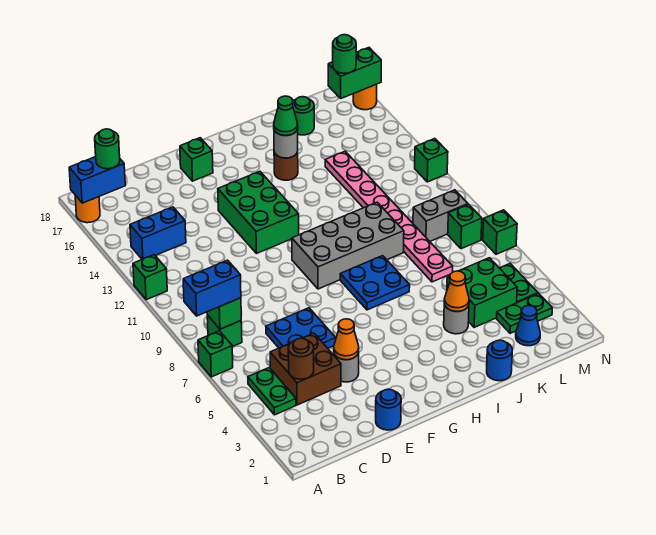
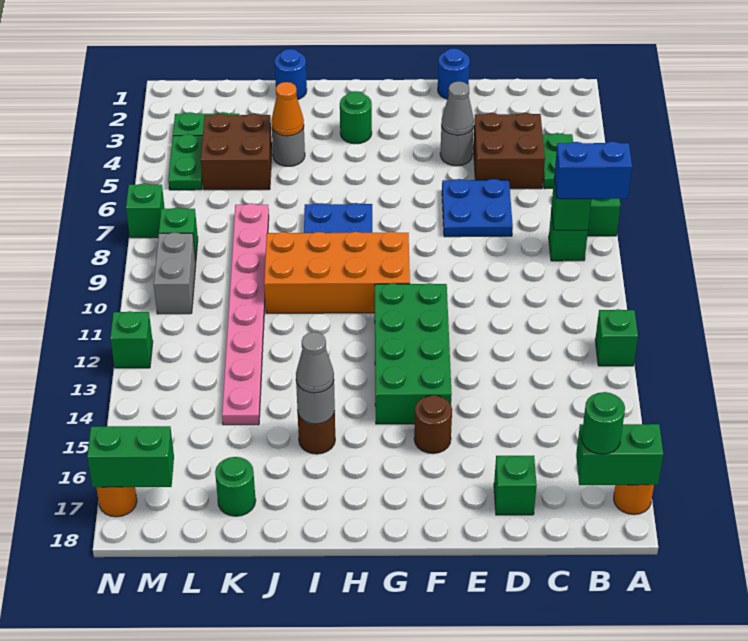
blue 1x2 brick [69,157,125,203] -> green 1x2 brick [576,424,663,485]
blue 1x2 brick [130,207,186,259] -> none
brown 1x1 round brick [288,338,314,379] -> brown 1x1 round brick moved to [414,395,452,453]
orange 1x1 cone [334,319,359,360] -> grey 1x1 cone [441,81,474,135]
green 2x3 brick [218,171,299,254] -> green 2x4 brick [375,283,452,424]
green 1x1 brick [180,138,213,181] -> green 1x1 brick moved to [494,456,537,515]
grey 2x4 brick [292,202,404,289] -> orange 2x4 brick [264,232,410,313]
green 1x1 cone [274,96,298,136] -> grey 1x1 cone [296,332,334,393]
green 2x2 brick [447,258,517,328] -> brown 2x2 brick [201,114,272,190]
blue 1x1 cone [516,306,540,346] -> none
grey 1x2 brick [413,190,468,241] -> grey 1x2 brick turned to [154,232,196,314]
green 1x1 round brick [333,35,356,73] -> green 1x1 round brick moved to [340,91,372,144]

